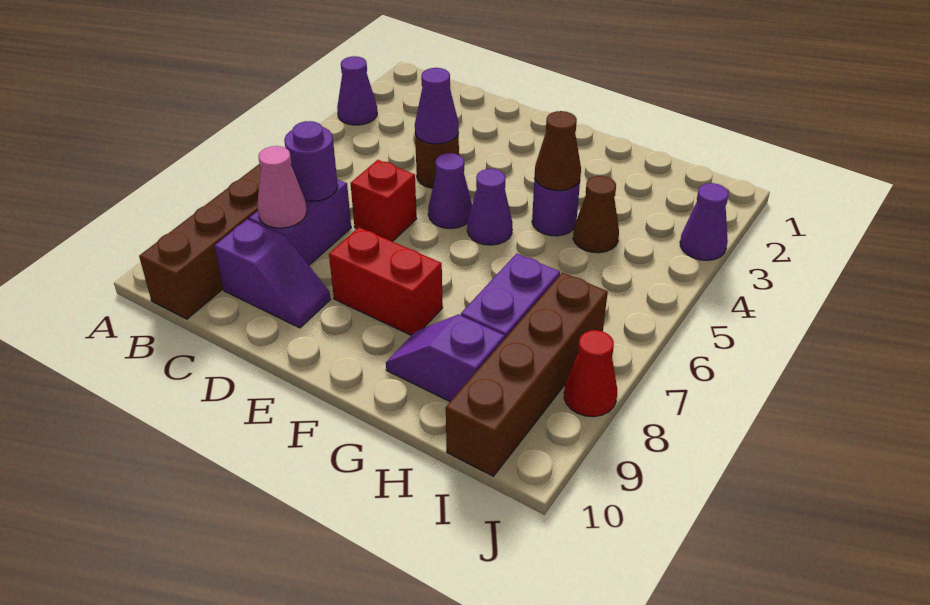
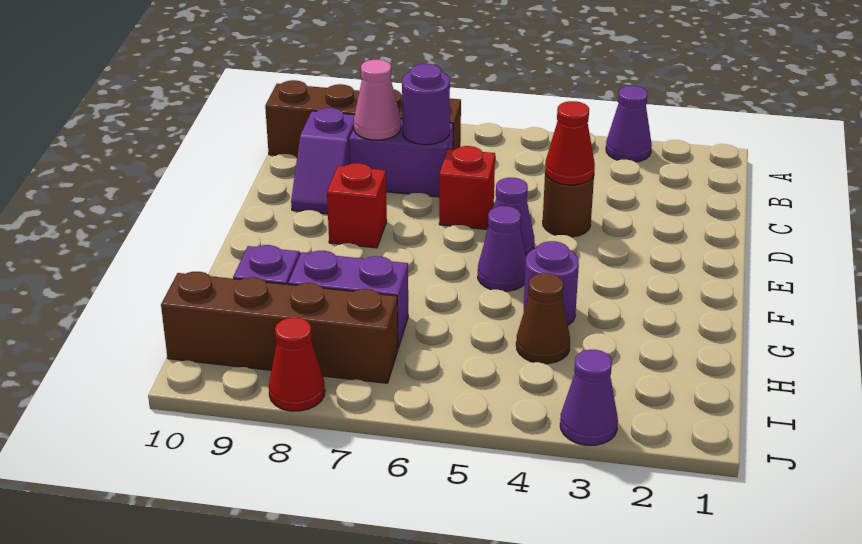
purple 1x1 cone [415,68,459,144] -> red 1x1 cone [545,101,595,185]
red 1x2 brick [329,227,443,335] -> red 1x1 brick [327,163,387,248]
brown 1x1 cone [535,111,581,191] -> none

